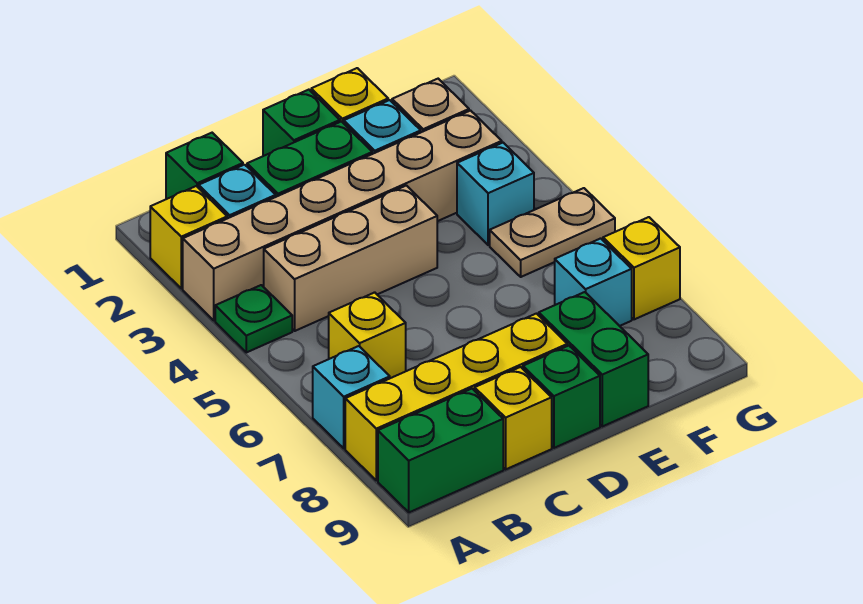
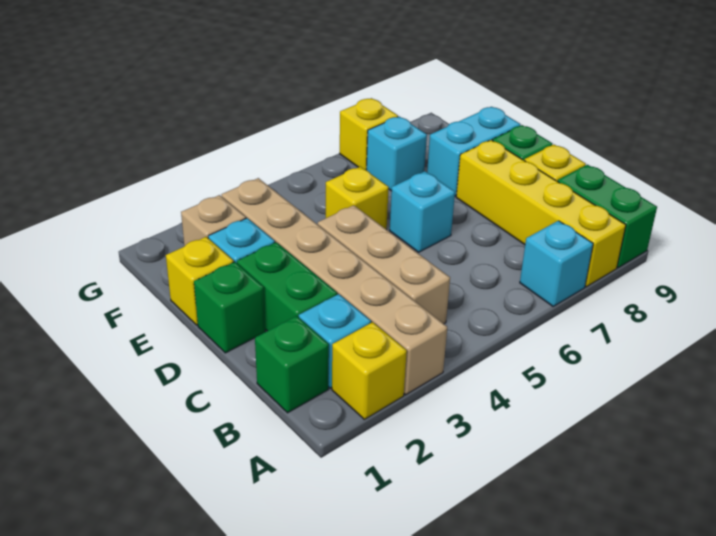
green 1x1 plate [215,285,292,352] -> none
yellow 1x1 brick [329,292,406,378] -> yellow 1x1 brick moved to [326,167,389,230]
green 1x2 brick [539,292,648,426] -> cyan 1x2 brick [427,107,521,196]
cyan 1x1 brick [457,143,534,245] -> cyan 1x1 brick moved to [390,171,455,252]
tan 1x2 plate [490,188,615,277] -> none

